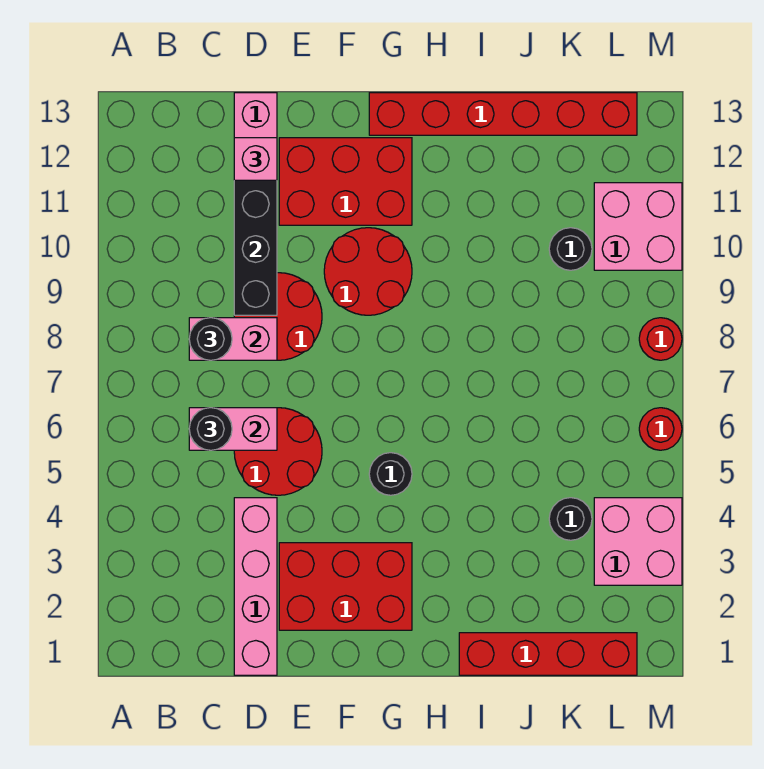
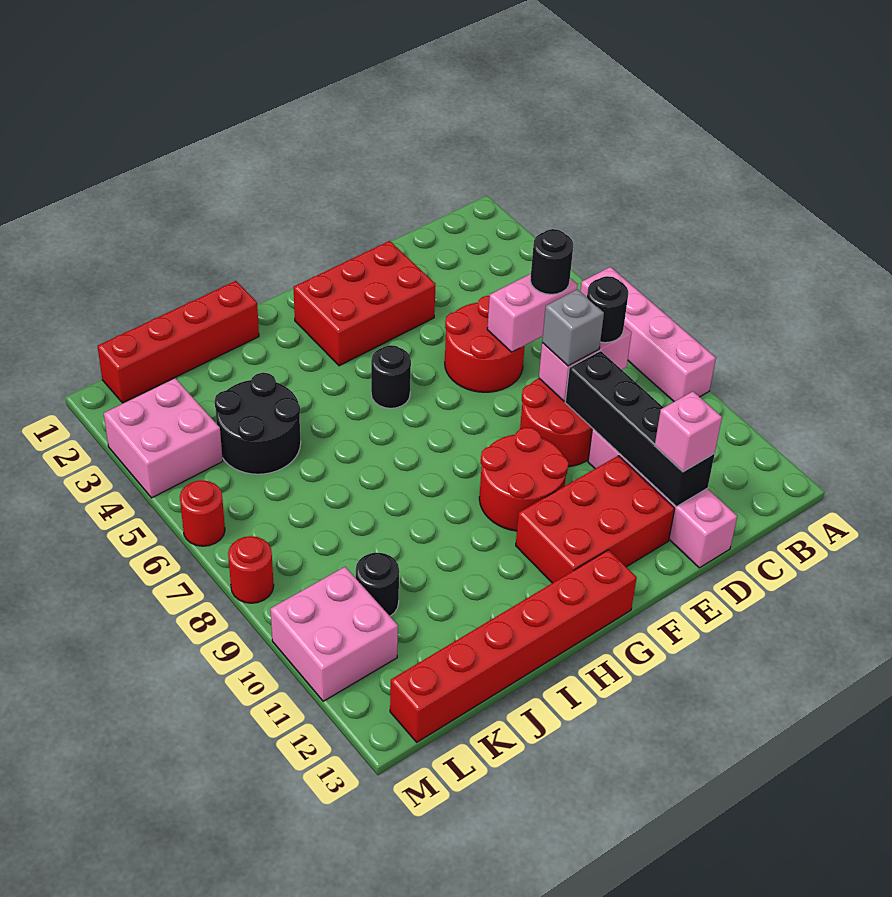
pink 1x4 brick [234,498,277,675] -> pink 1x4 brick moved to [580,267,716,402]
none -> grey 1x1 brick [542,289,604,366]
black 1x1 round brick [549,498,592,540] -> black 2x2 round brick [214,373,301,474]

